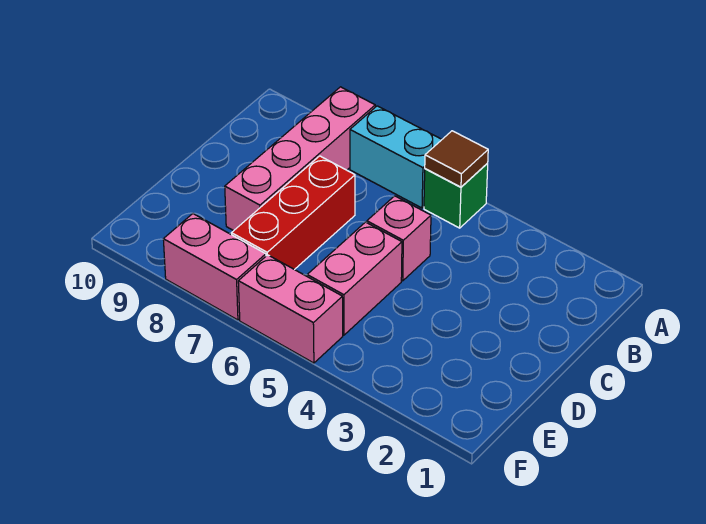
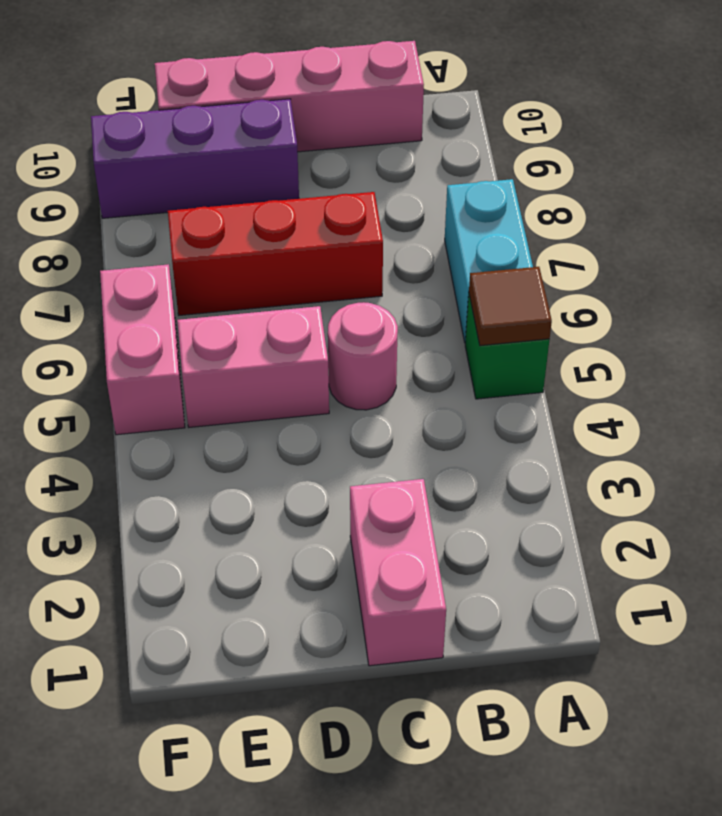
pink 1x4 brick [225,87,375,231] -> pink 1x4 brick moved to [155,41,424,152]
pink 1x1 brick [367,196,431,281] -> pink 1x1 round brick [328,302,398,410]
none -> purple 1x3 brick [91,99,299,218]
pink 1x2 brick [163,214,266,320] -> pink 1x2 brick moved to [350,479,446,666]

